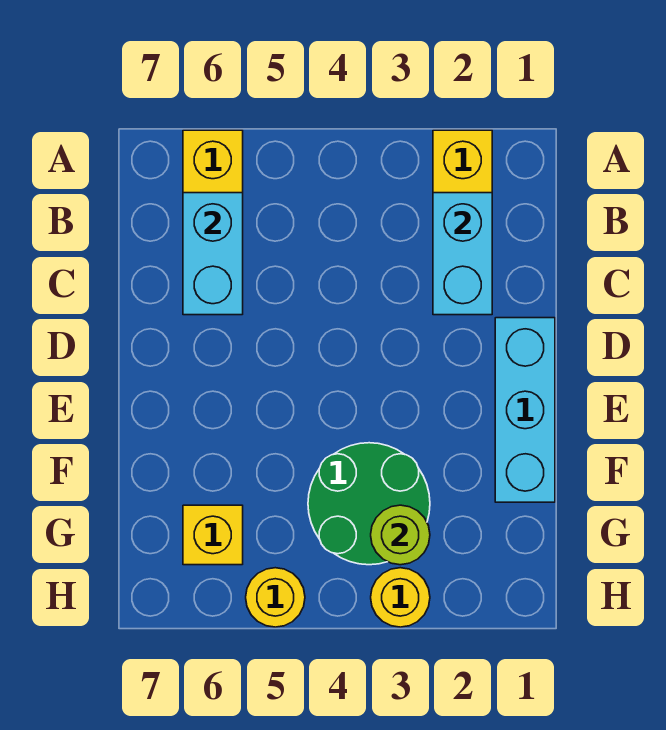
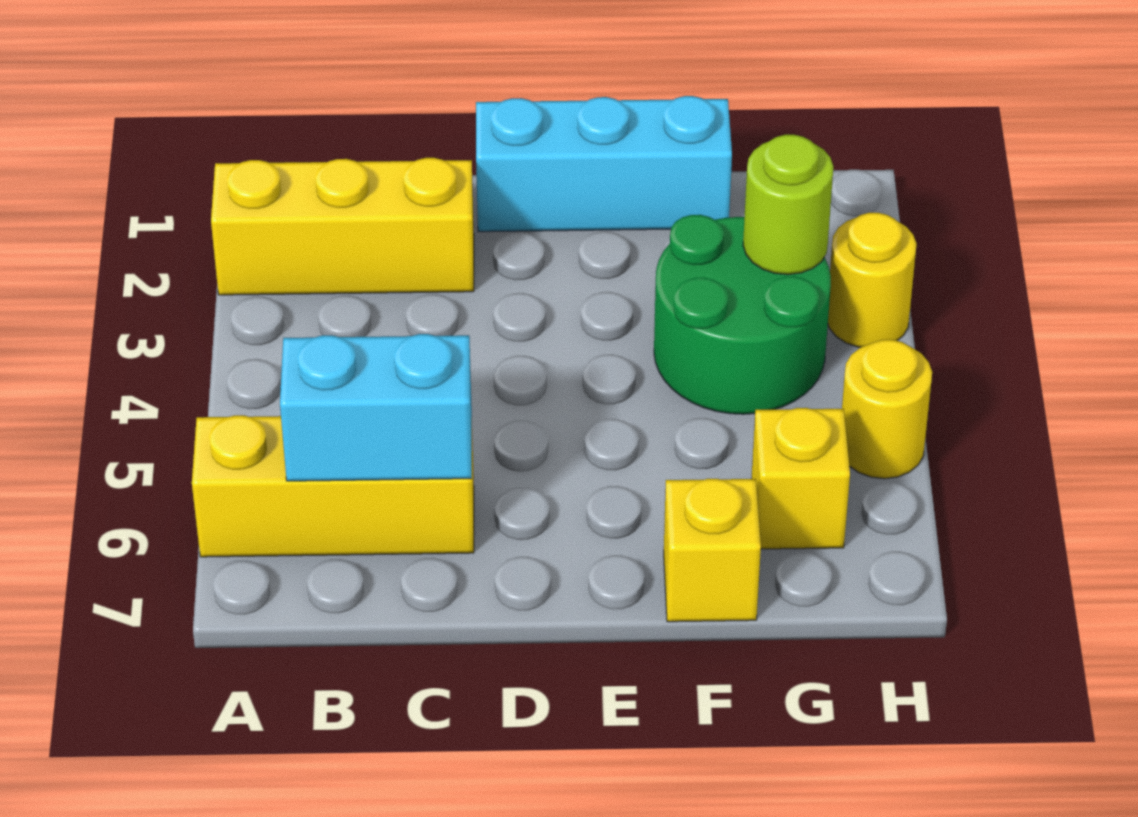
cyan 1x2 brick [433,193,492,315] -> none
none -> yellow 1x1 brick [664,479,761,622]

